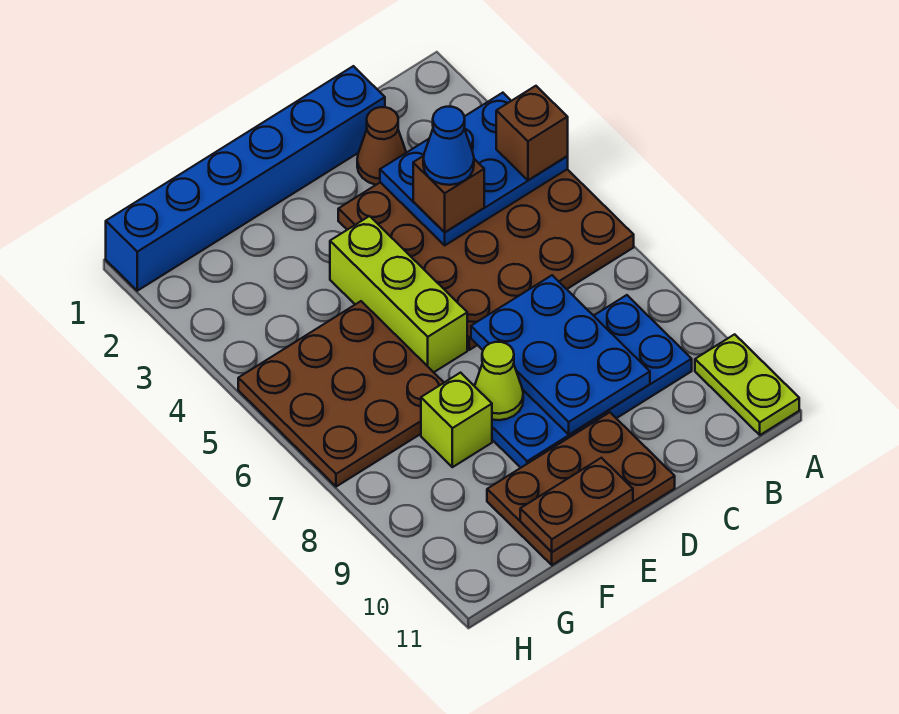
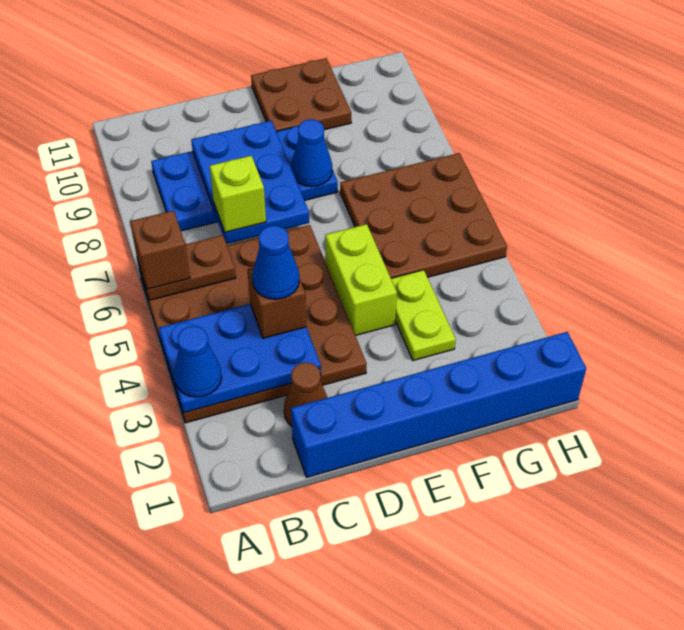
none -> blue 1x1 cone [174,326,222,397]
brown 1x1 brick [496,86,568,180] -> brown 1x1 brick moved to [130,211,190,289]
lime 1x2 plate [695,334,799,435] -> lime 1x2 plate moved to [391,270,456,360]
brown 2x3 plate [487,412,675,565] -> brown 2x2 plate [251,58,351,131]
lime 1x3 brick [330,216,467,372] -> lime 1x2 brick [325,224,397,336]
lime 1x1 cone [475,342,523,420] -> blue 1x1 cone [291,120,332,186]
brown 1x2 plate [520,458,633,552] -> brown 1x2 plate moved to [137,235,236,300]
lime 1x1 brick [421,373,492,467] -> lime 1x1 brick moved to [210,156,266,232]

